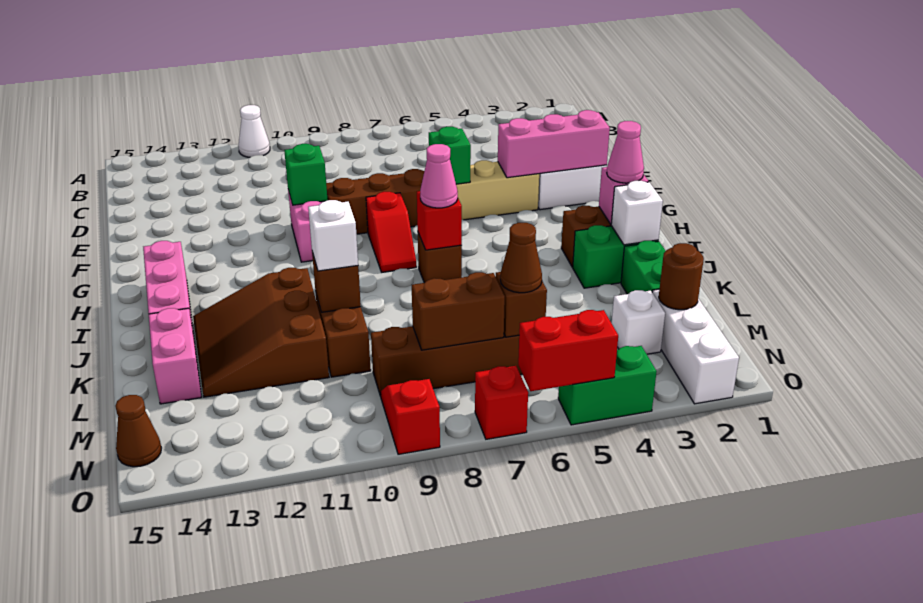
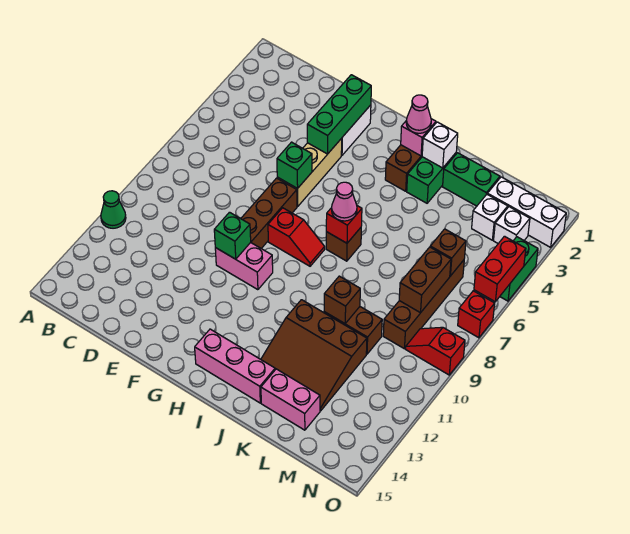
white 1x1 cone [238,105,270,157] -> green 1x1 cone [101,191,126,228]
pink 1x3 brick [498,110,610,178] -> green 1x3 brick [307,75,371,154]
white 1x1 brick [308,200,358,271] -> white 1x1 brick moved to [494,207,530,243]
brown 1x1 round brick [659,243,704,310] -> none
brown 1x1 cone [500,223,542,293] -> none
brown 1x1 cone [115,395,161,467] -> none

